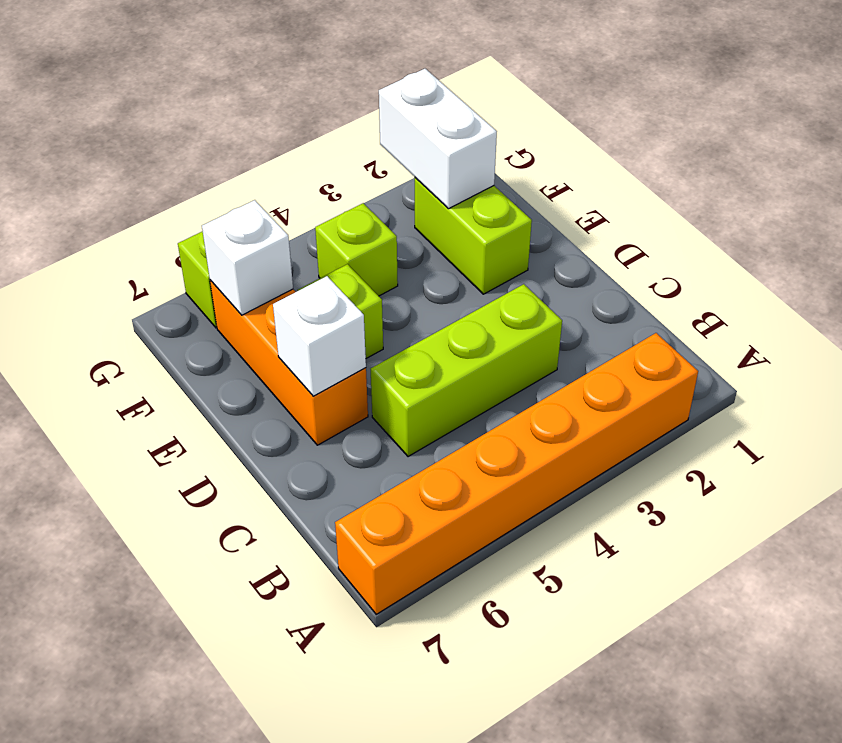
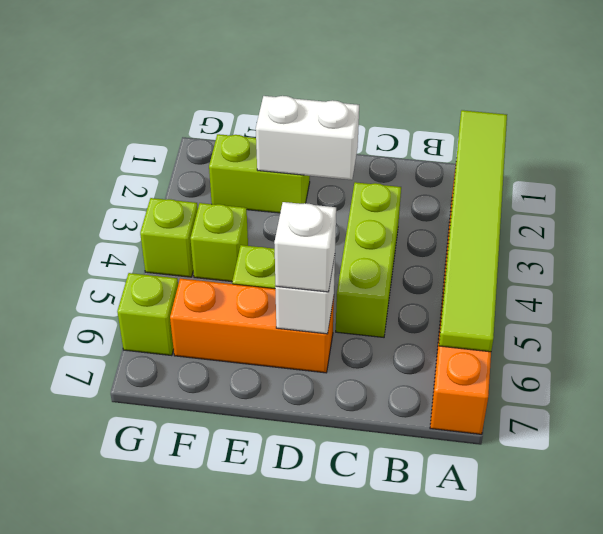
none -> lime 1x6 tile [439,110,507,352]
white 1x2 brick [379,69,497,209] -> white 1x2 brick moved to [256,96,359,180]
white 1x1 brick [202,200,293,315] -> white 1x1 brick moved to [274,202,336,292]
none -> lime 1x1 brick [140,198,198,277]

